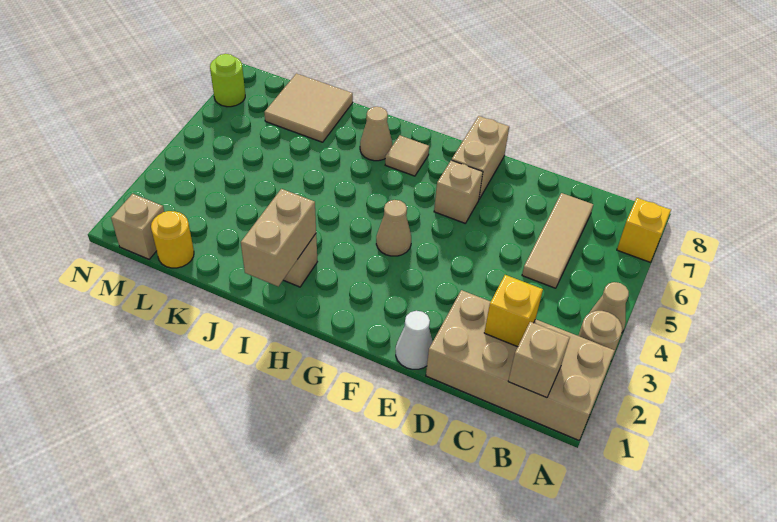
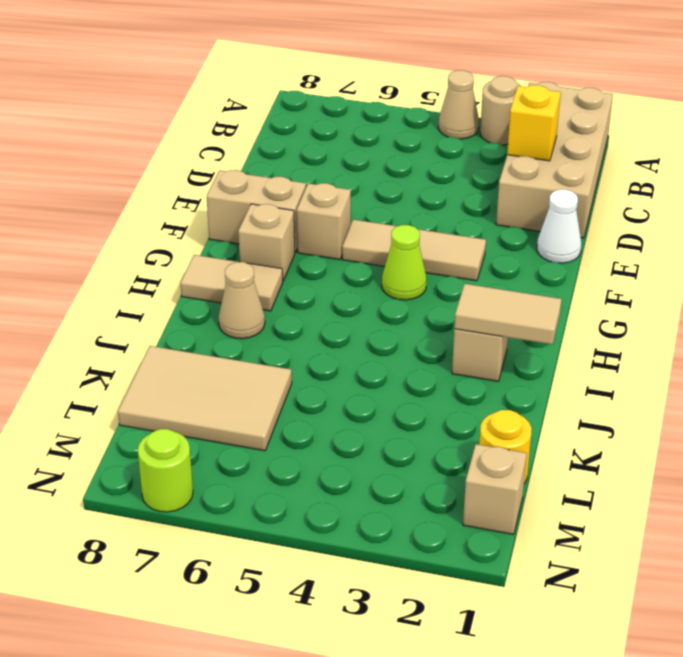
yellow 1x1 brick [617,198,671,262] -> none
tan 1x1 brick [508,322,570,398] -> tan 1x1 brick moved to [238,204,295,281]
tan 1x3 tile [522,193,593,288] -> tan 1x3 tile moved to [342,220,486,281]
tan 1x1 cone [376,200,411,256] -> lime 1x1 cone [382,225,427,300]
tan 1x1 tile [385,136,429,176] -> tan 1x2 tile [180,255,283,311]
tan 1x2 brick [241,189,316,286] -> tan 1x2 tile [454,284,562,344]
tan 2x2 tile [264,74,353,142] -> tan 2x3 tile [118,346,292,451]

